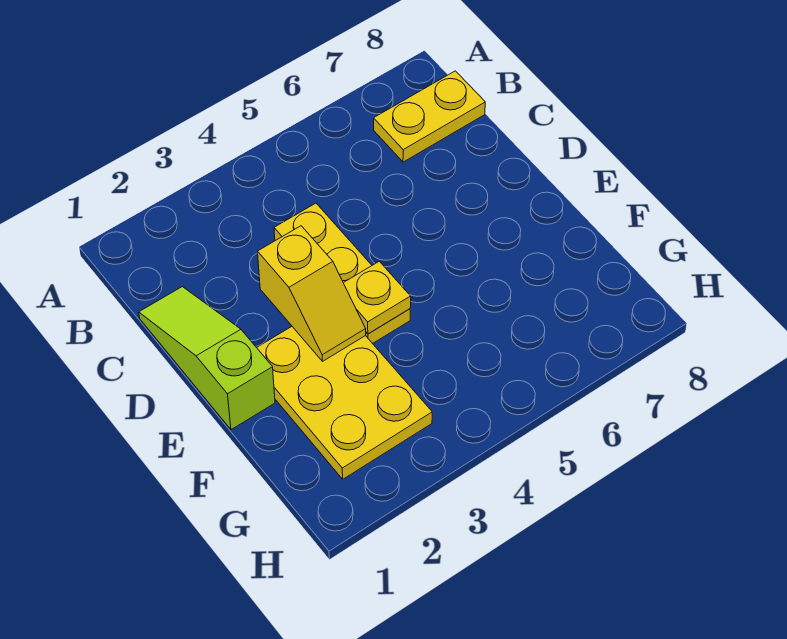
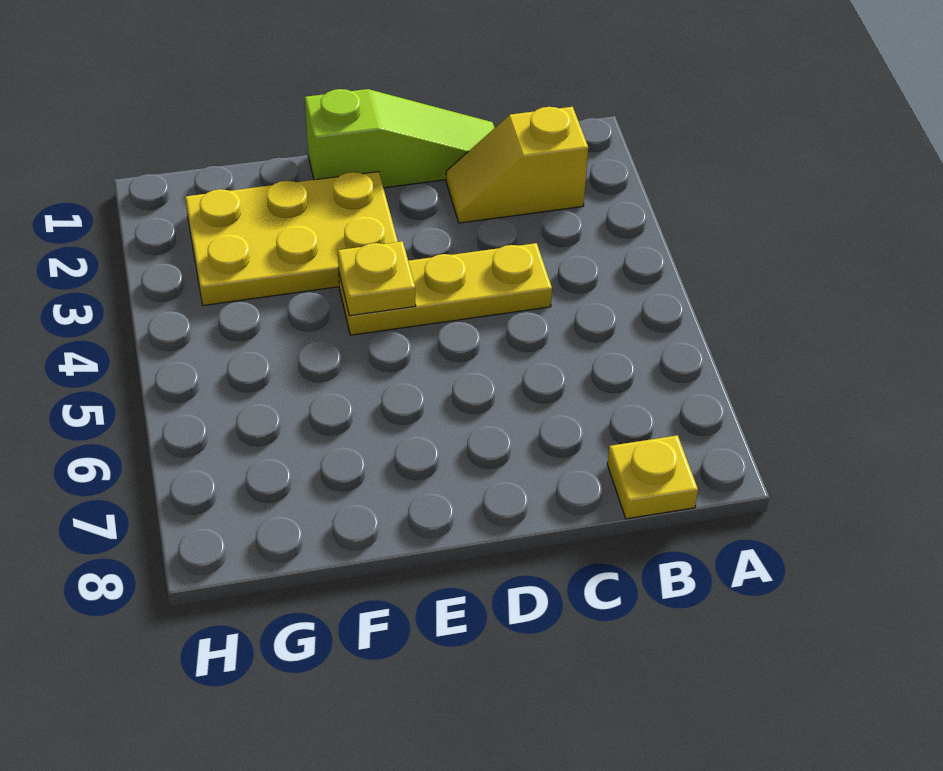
yellow 1x2 plate [374,71,485,162] -> yellow 1x1 plate [607,435,698,519]
yellow 1x2 slope [258,226,366,361] -> yellow 1x2 slope moved to [446,107,588,223]

